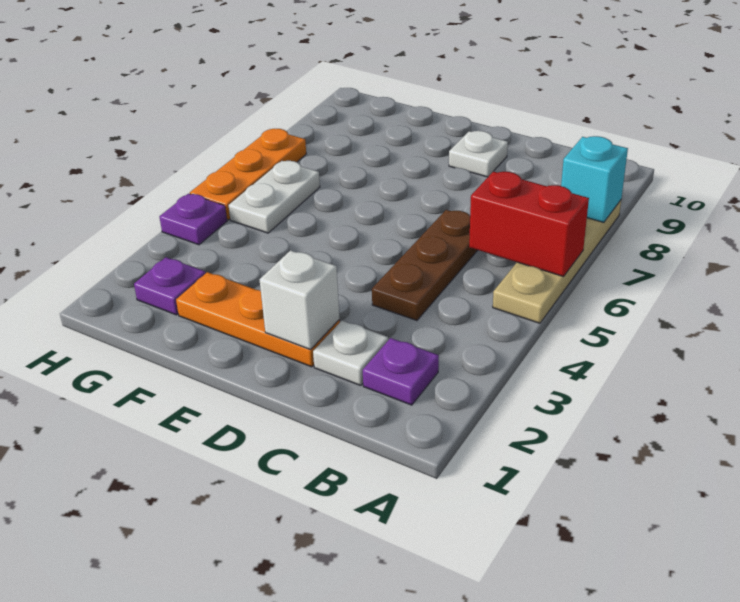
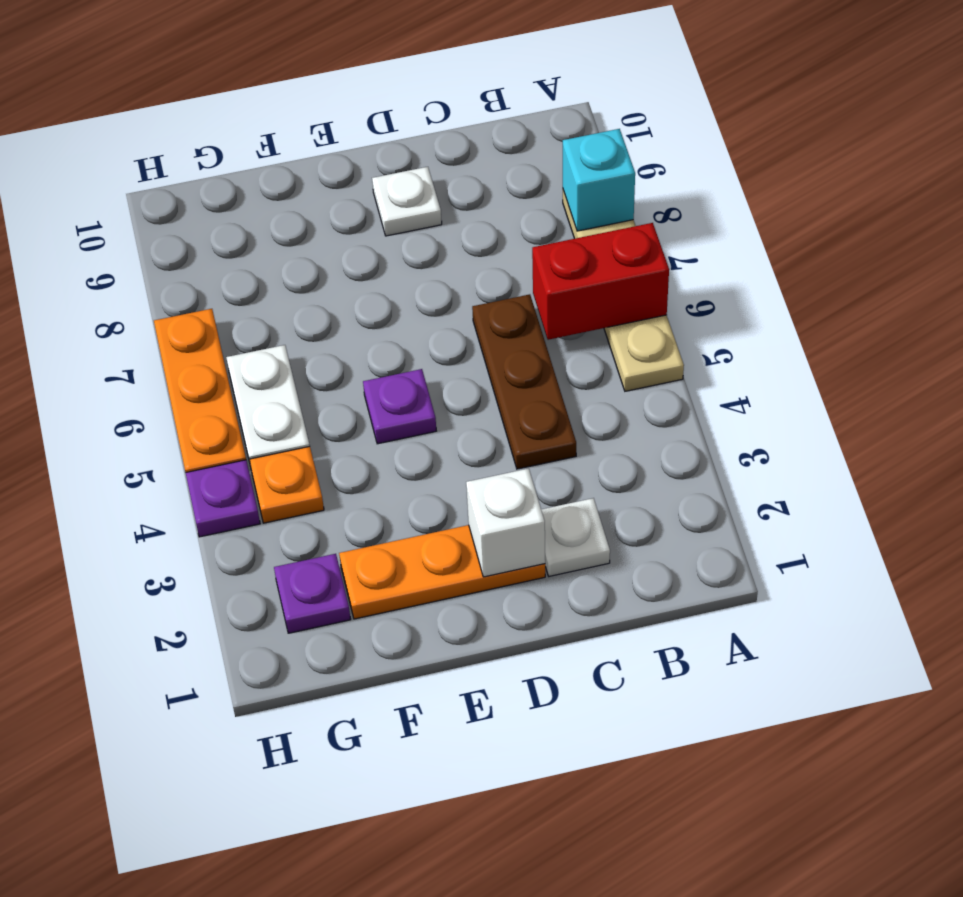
purple 1x1 plate [363,338,439,405] -> purple 1x1 plate moved to [363,369,436,444]
none -> orange 1x1 plate [249,446,324,523]

